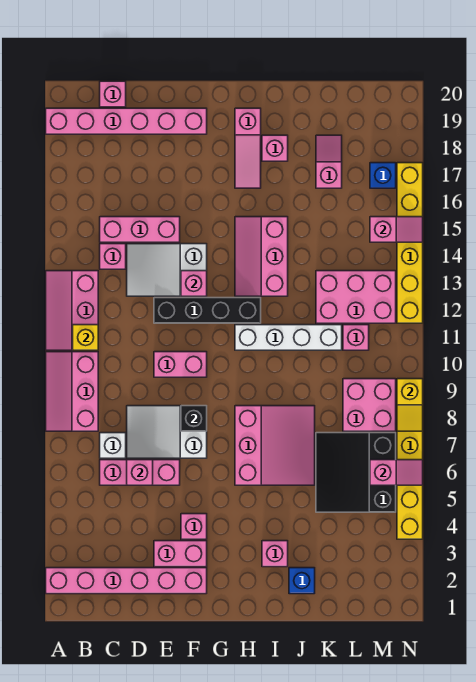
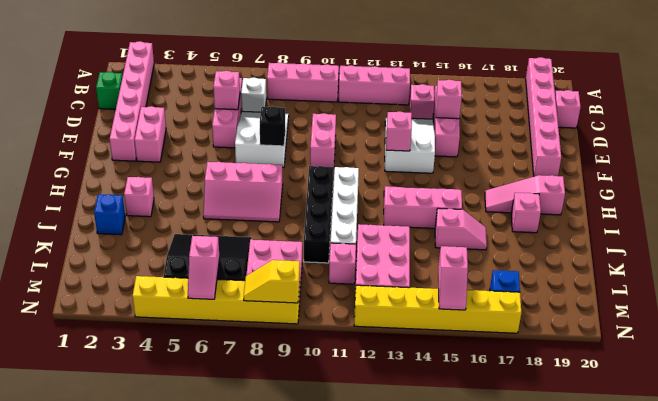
yellow 1x1 brick [73,325,98,350] -> none
none -> green 1x1 brick [96,72,123,109]
black 1x4 brick [154,298,261,323] -> black 1x4 brick moved to [304,166,333,263]
pink 1x1 brick [181,514,207,539] -> pink 1x1 brick moved to [436,80,462,119]
pink 3x3 slope [235,406,315,485] -> pink 2x3 slope [203,162,283,222]
pink 1x2 slope [316,135,342,188] -> pink 1x2 slope moved to [435,208,487,250]

